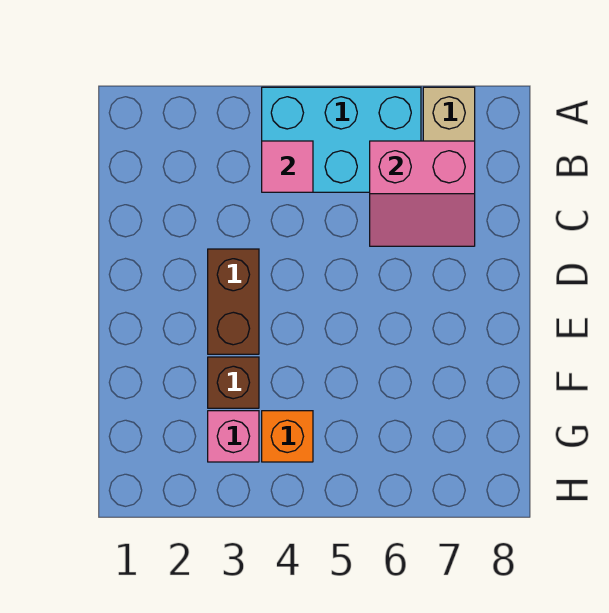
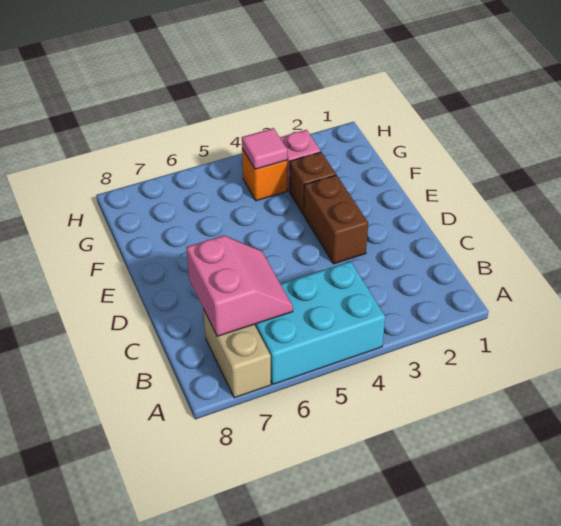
pink 1x1 tile [262,141,313,192] -> pink 1x1 tile moved to [242,128,287,169]
pink 2x2 slope [370,141,475,246] -> pink 2x2 slope turned to [186,236,293,336]

